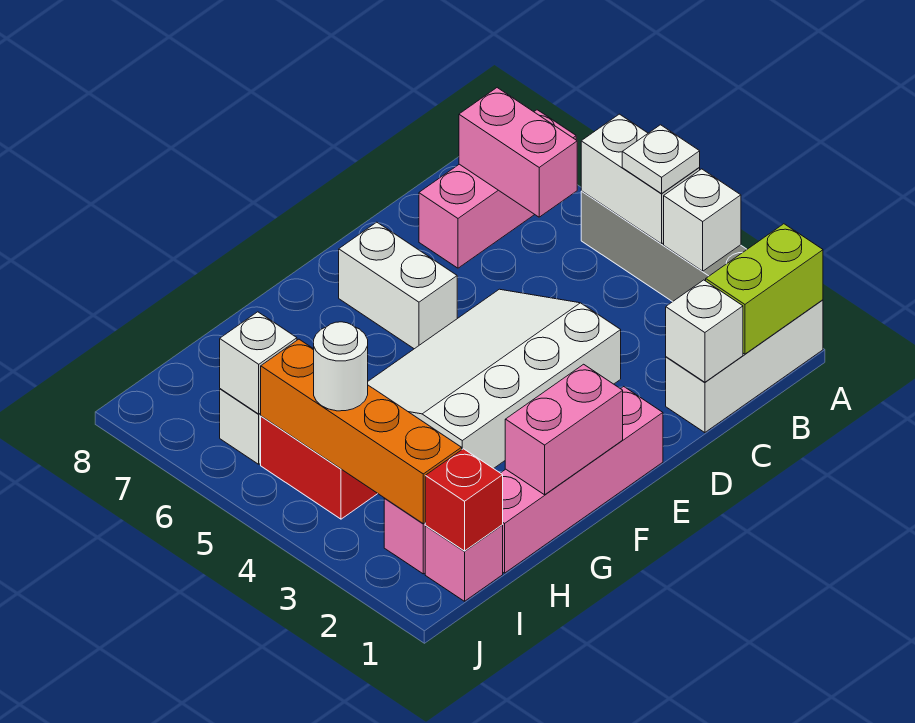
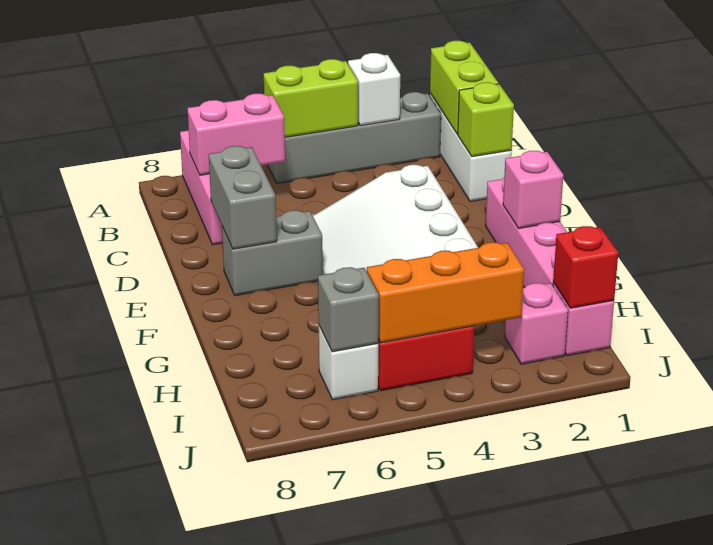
white 1x2 brick [581,114,700,244] -> lime 1x2 brick [264,59,358,137]
white 1x1 plate [622,125,700,194] -> none
white 1x1 brick [666,280,743,382] -> lime 1x1 brick [458,82,514,157]
none -> grey 1x2 brick [209,146,277,249]
white 1x2 brick [339,222,457,349] -> grey 1x2 brick [222,210,323,296]
pink 1x2 brick [505,364,623,495] -> pink 1x1 brick [503,151,563,229]
orange 1x4 brick [261,339,462,524] -> orange 1x3 brick [367,242,524,343]
white 1x1 round brick [314,322,368,411] -> none
white 1x1 brick [220,312,297,414] -> grey 1x1 brick [318,267,379,352]

